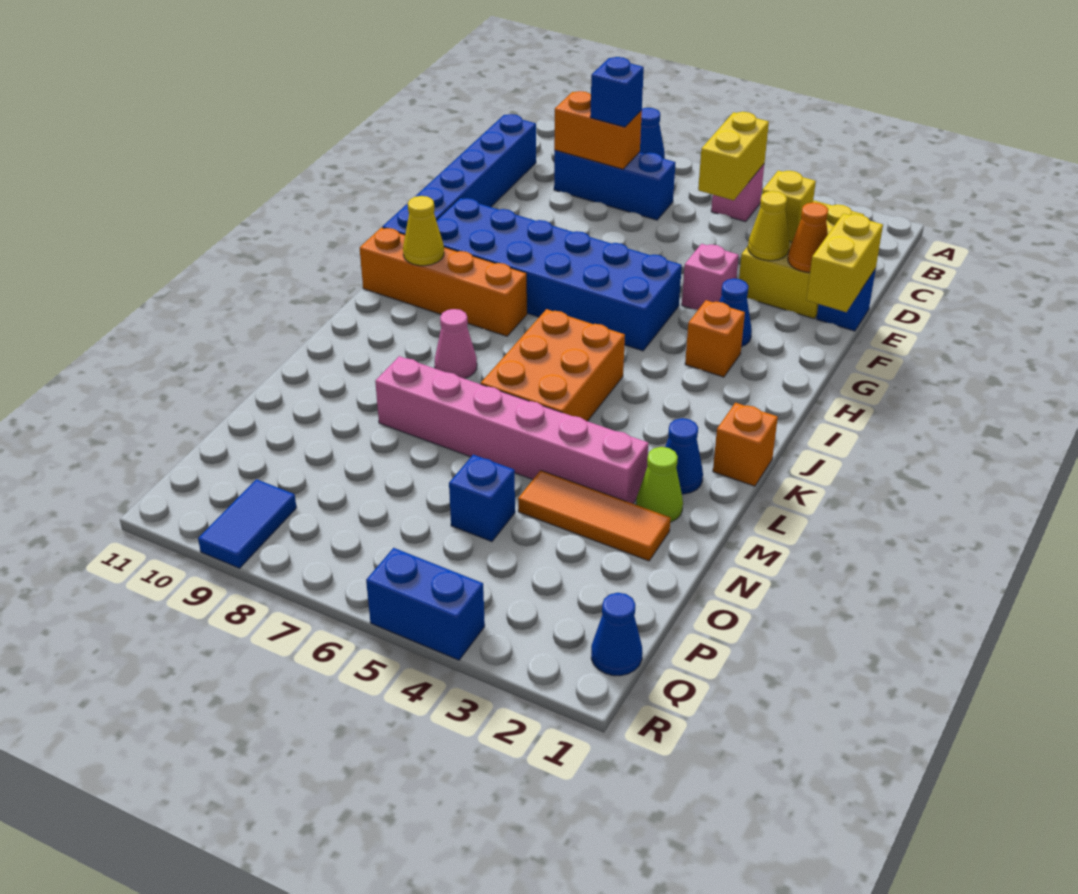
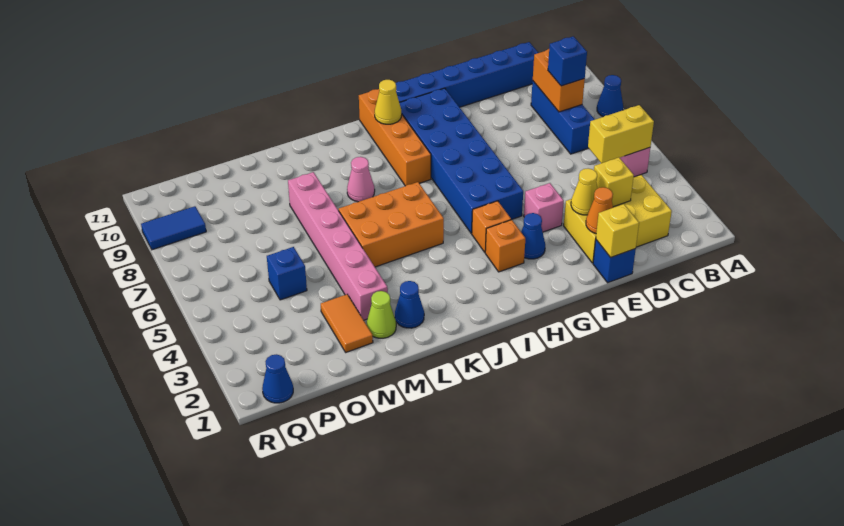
yellow 1x2 brick [806,214,883,312] -> yellow 1x1 brick [596,204,639,258]
orange 1x1 brick [713,403,778,486] -> orange 1x1 brick moved to [472,201,511,252]
orange 1x3 tile [518,470,671,561] -> orange 1x2 tile [321,294,373,352]
blue 1x2 brick [366,548,485,660] -> none

